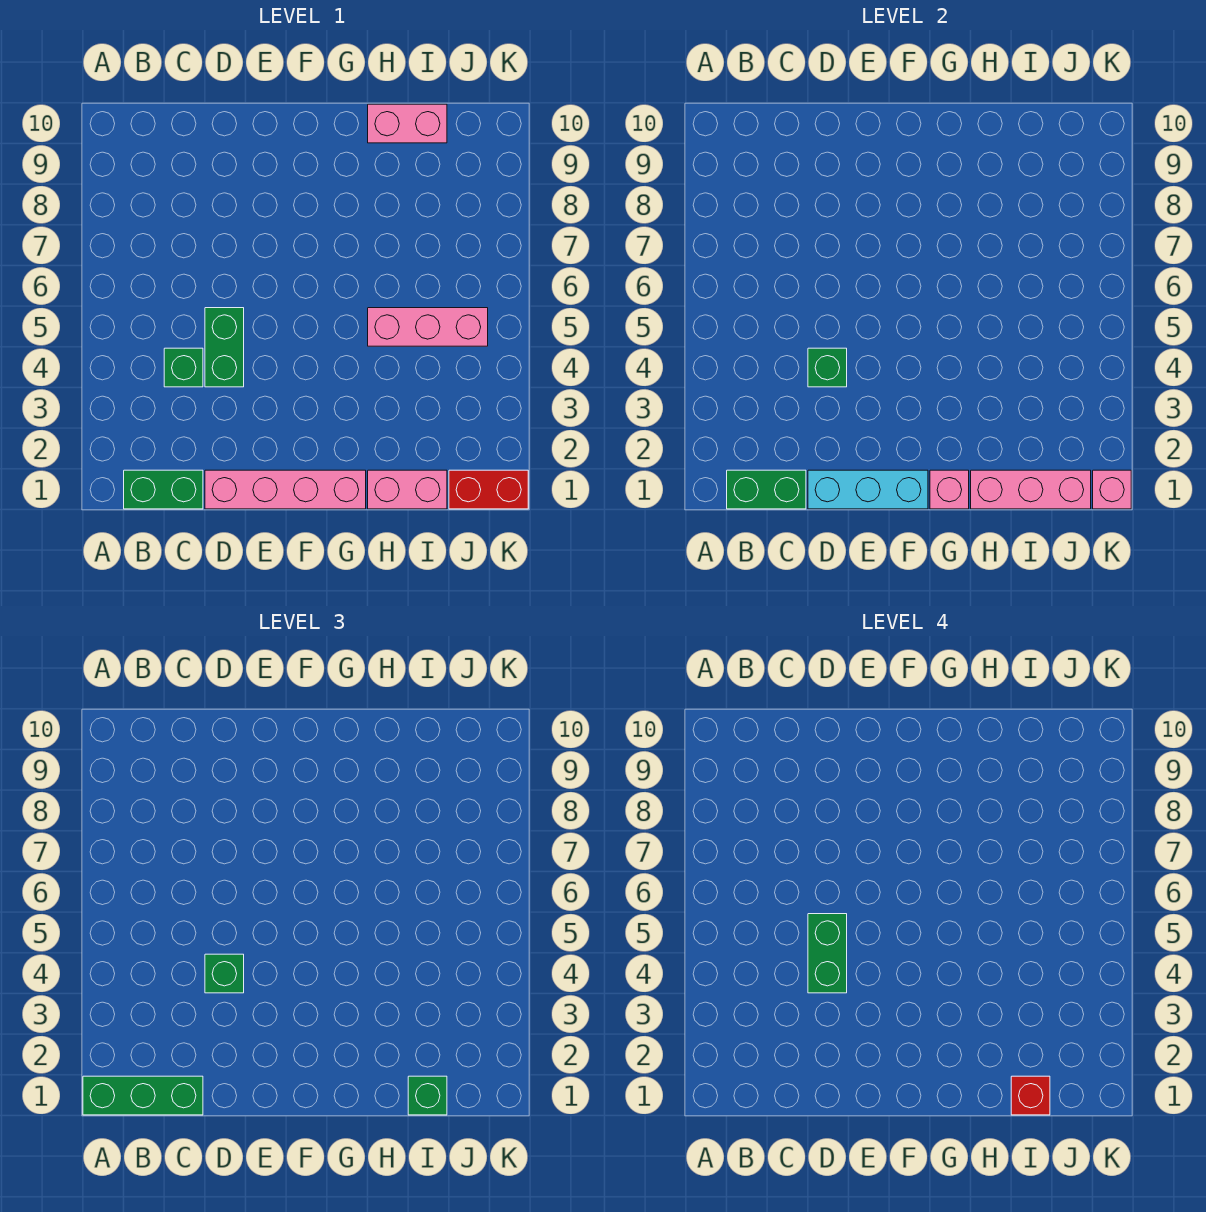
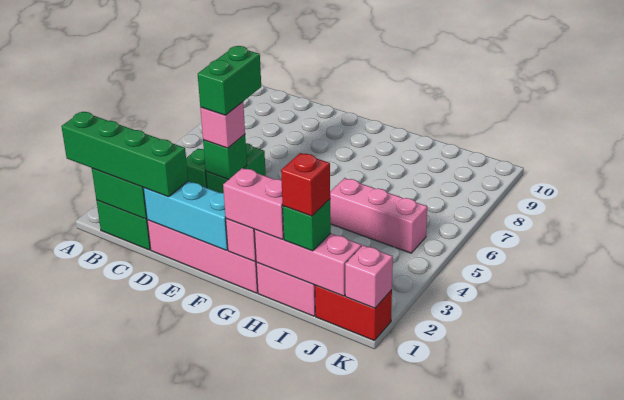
green 1x3 brick [83,1076,203,1115] -> green 1x4 brick [61,112,188,197]
green 1x1 brick [205,954,244,993] -> pink 1x1 brick [200,102,245,148]
pink 1x2 brick [368,104,447,143] -> pink 1x2 brick moved to [223,168,284,239]

